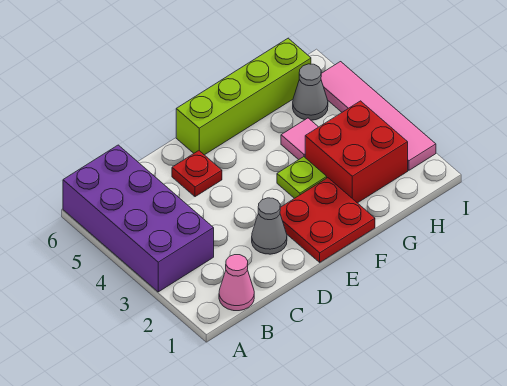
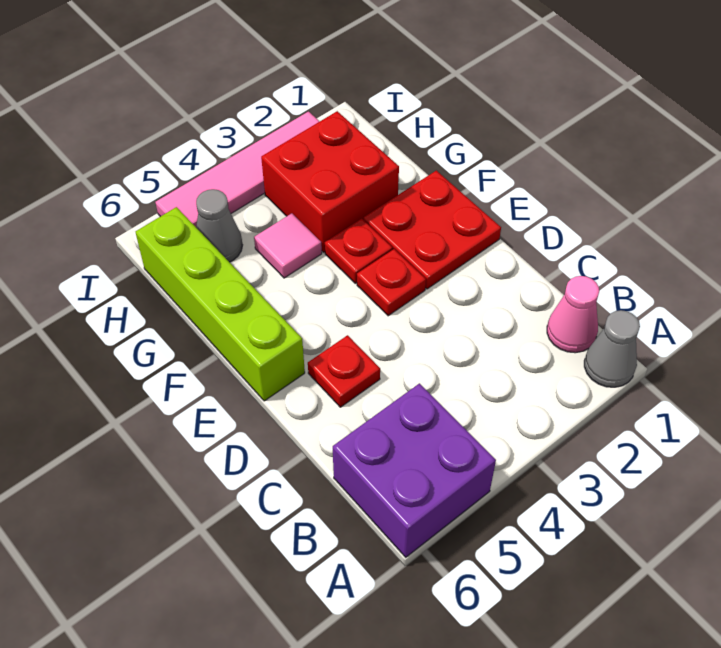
purple 2x4 brick [63,145,214,292] -> purple 2x2 brick [333,383,496,557]
grey 1x1 cone [252,198,287,254] -> grey 1x1 cone moved to [584,310,640,387]
none -> red 1x1 plate [357,249,426,316]
lime 1x1 plate [277,157,327,198] -> red 1x1 plate [325,219,392,283]

